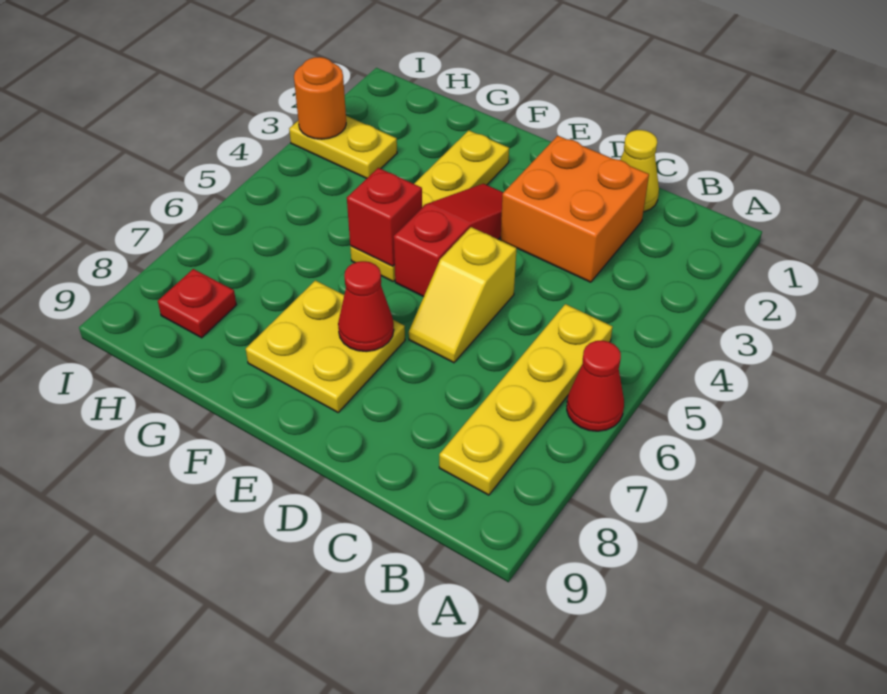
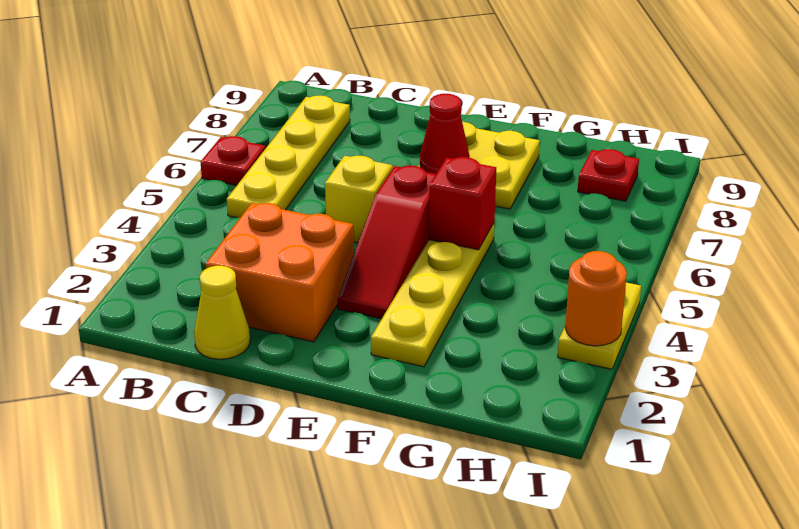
red 1x1 cone [567,340,624,431] -> red 1x1 plate [201,136,265,185]
yellow 1x2 plate [289,116,397,179] -> yellow 1x2 plate turned to [558,283,641,369]

